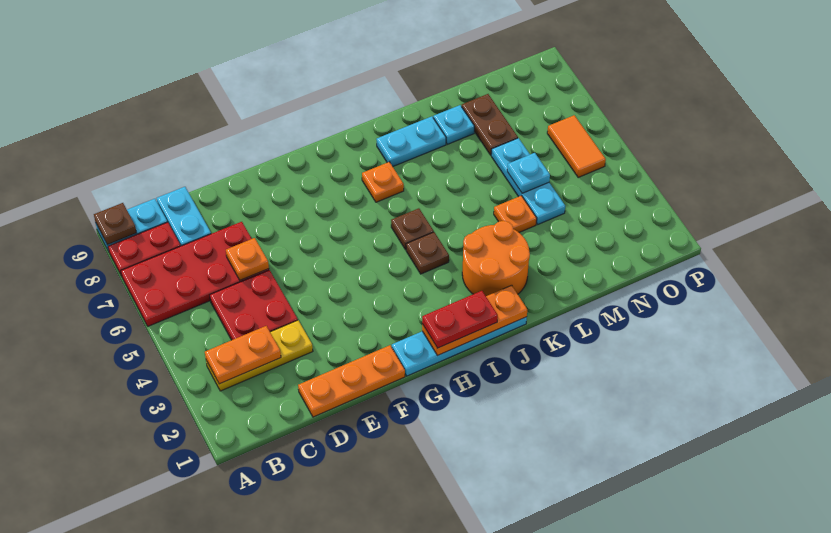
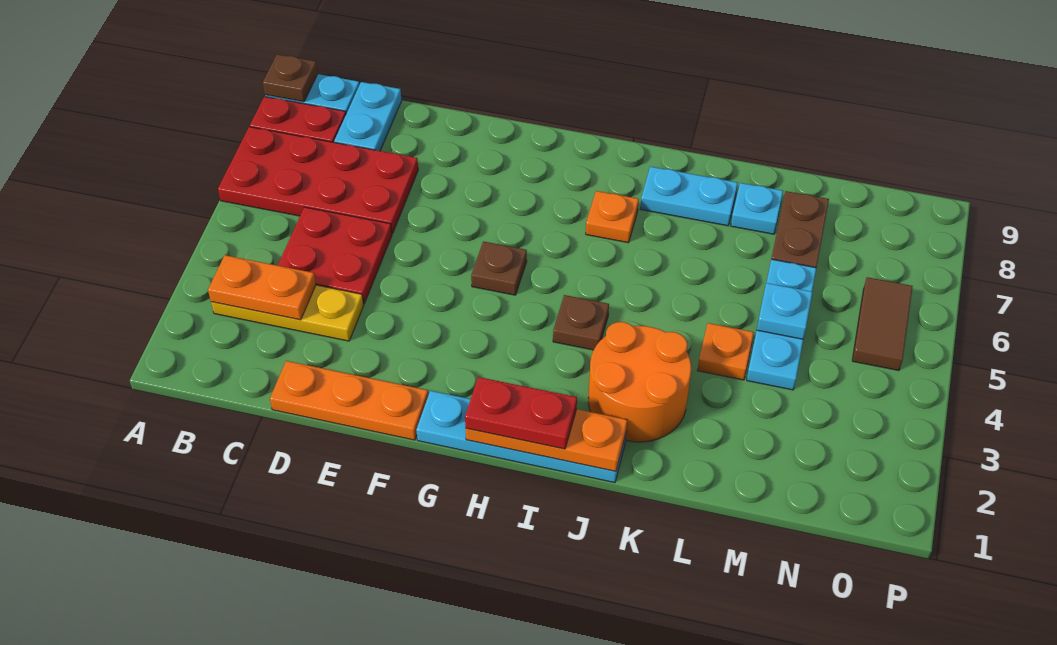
orange 1x1 plate [226,238,269,280] -> none
brown 1x1 plate [391,208,434,250] -> brown 1x1 plate moved to [471,241,527,295]
orange 1x2 tile [547,115,606,177] -> brown 1x2 tile [852,277,913,371]

